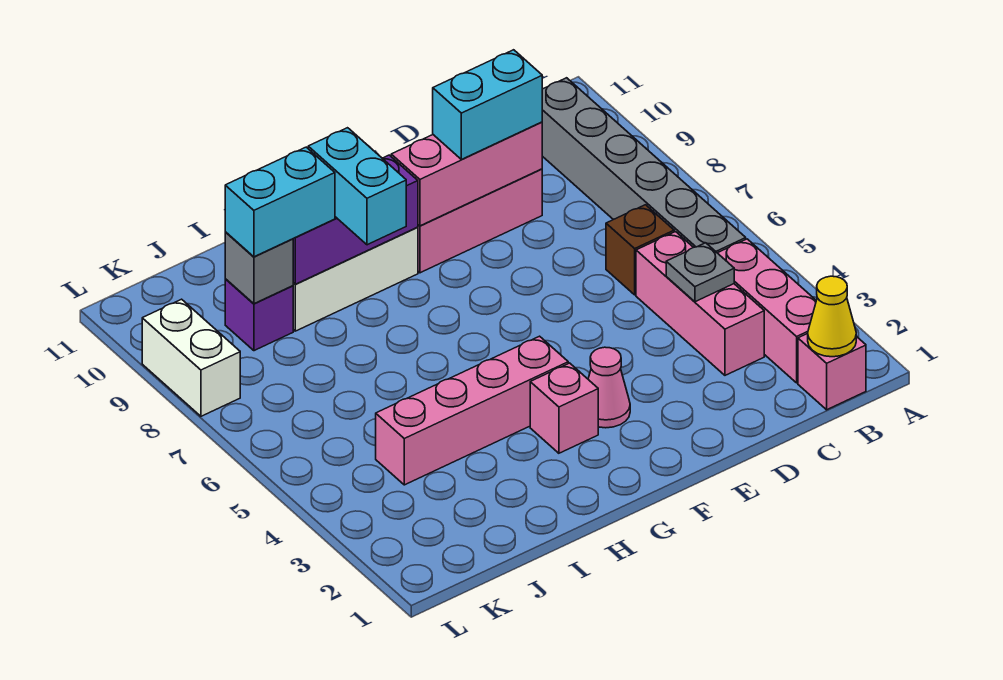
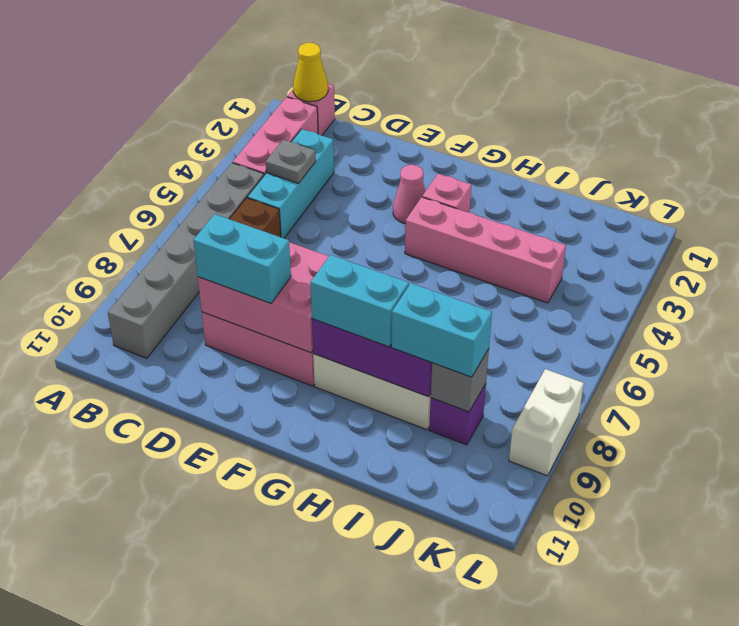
pink 1x3 brick [636,232,764,375] -> cyan 1x3 brick [247,129,334,238]
pink 1x3 brick [391,122,542,226] -> pink 2x3 brick [198,242,329,353]
cyan 1x2 brick [308,128,406,245] -> cyan 1x2 brick turned to [310,255,409,347]

